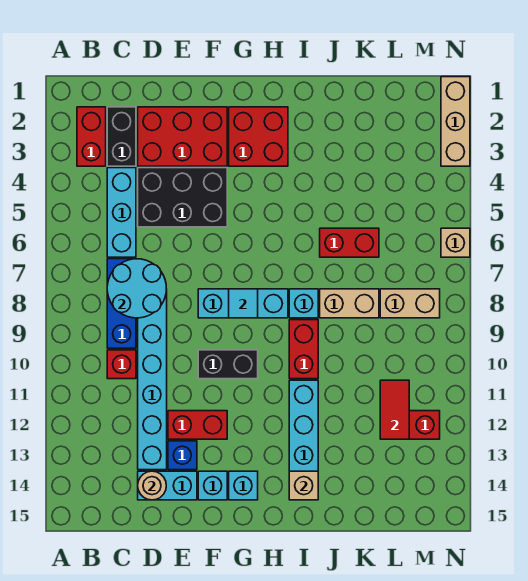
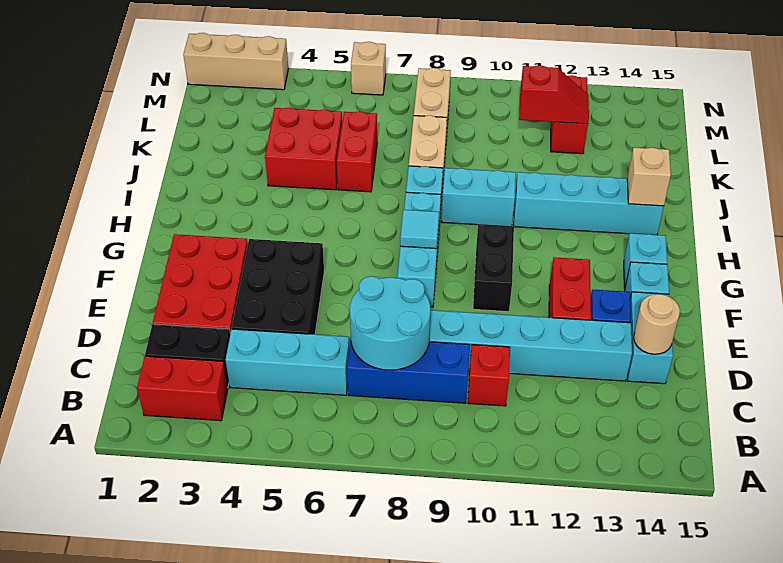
red 2x2 brick [229,107,288,166] -> red 2x2 brick moved to [265,108,342,190]
red 1x2 brick [289,320,318,379] -> cyan 1x2 brick [442,168,516,226]
red 1x2 tile [380,380,409,439] -> red 1x2 slope [519,65,589,124]

